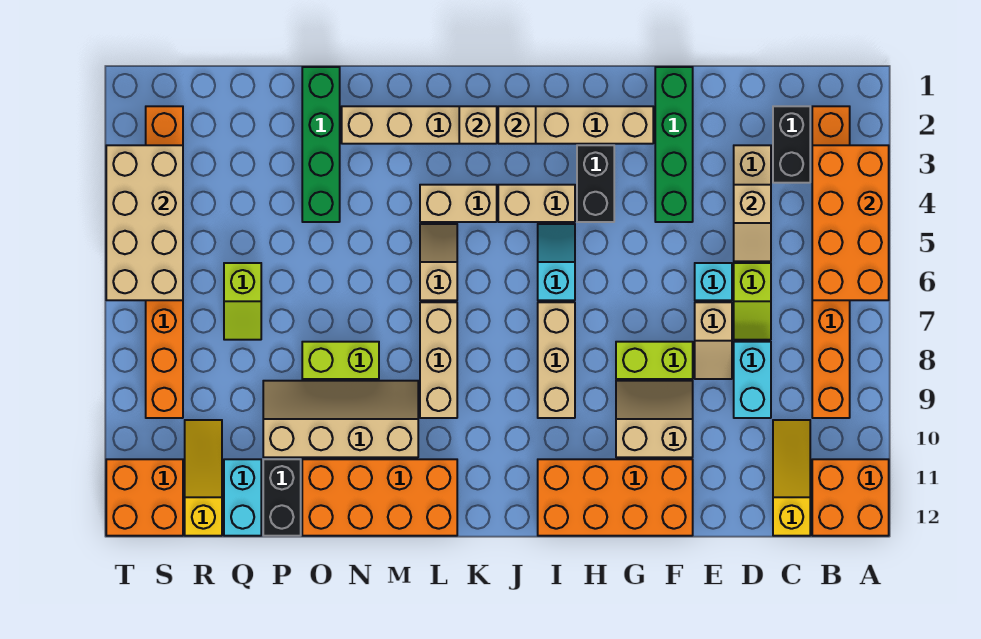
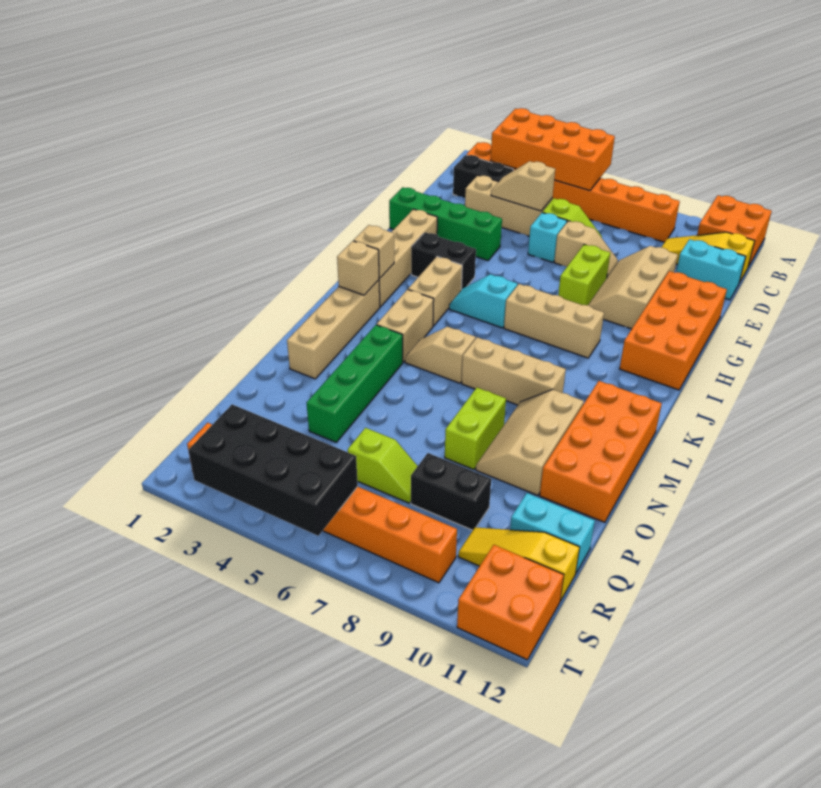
tan 1x2 slope [734,185,771,261] -> tan 1x2 slope turned to [491,161,555,211]
cyan 1x2 brick [734,342,771,418] -> cyan 1x2 brick moved to [676,239,746,300]
tan 2x2 slope [616,381,693,457] -> tan 2x3 slope [588,246,678,329]
tan 2x4 slope [263,381,418,457] -> tan 2x3 slope [476,390,584,495]
green 1x4 brick [302,67,340,222] -> green 1x4 brick turned to [307,325,403,442]
black 1x2 brick [263,459,301,536] -> black 1x2 brick moved to [411,453,491,530]
tan 2x4 brick [106,145,183,300] -> black 2x4 brick [188,404,358,536]

